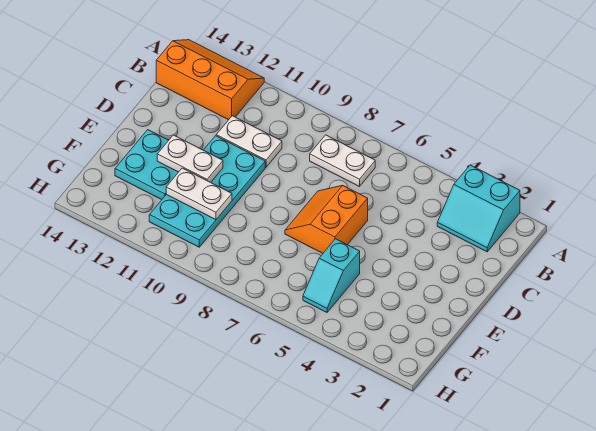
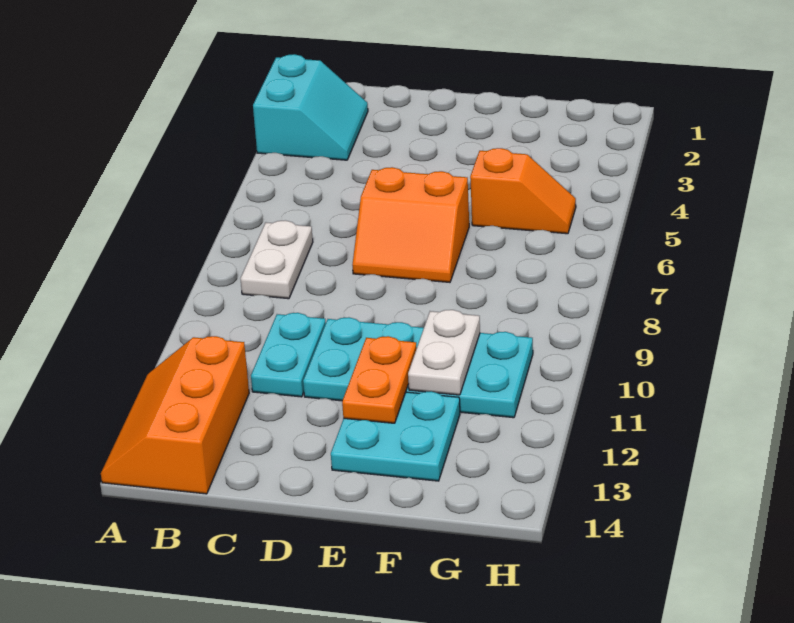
white 1x2 plate [216,116,282,167] -> cyan 1x2 plate [251,313,326,397]
white 1x2 plate [157,135,223,182] -> orange 1x2 plate [342,336,417,423]
cyan 1x2 slope [303,239,360,312] -> orange 1x2 slope [470,148,576,234]

